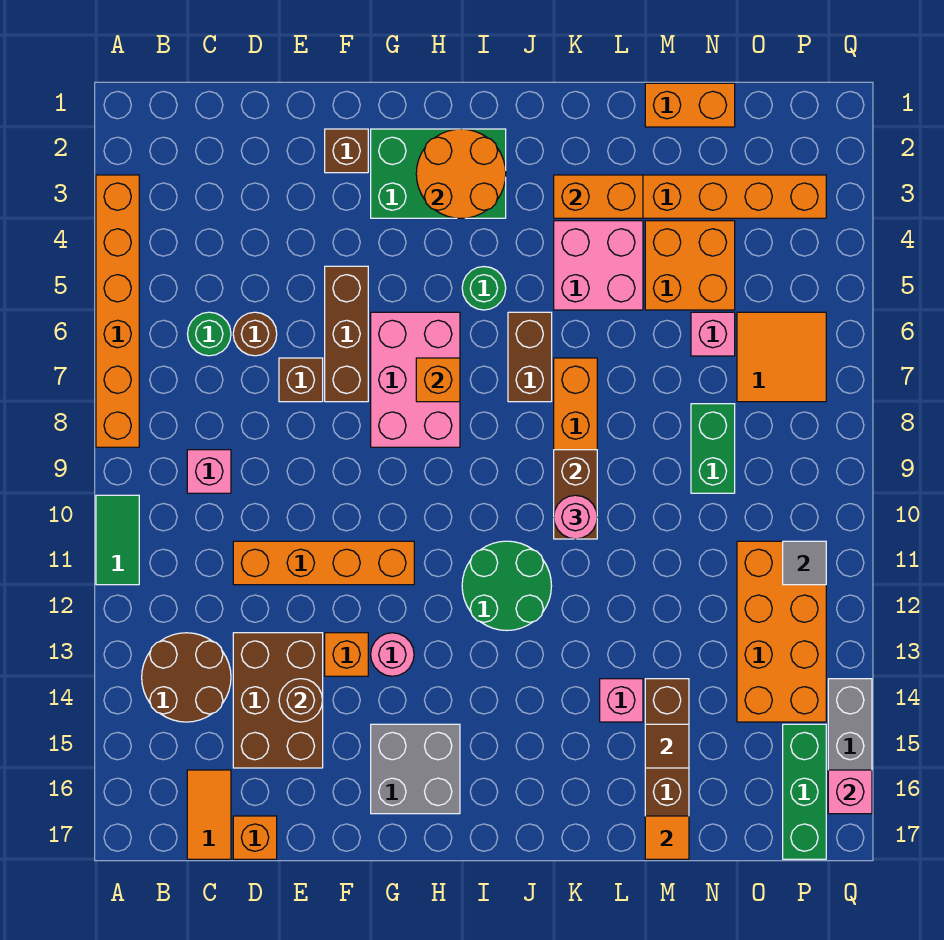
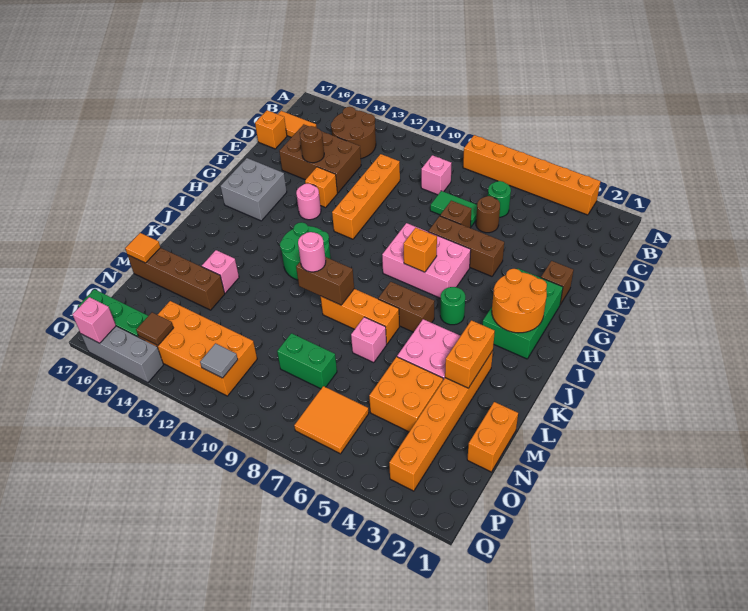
green 1x2 tile [96,495,139,585] -> green 1x2 tile moved to [430,191,477,227]
brown 1x1 tile [645,724,689,768] -> brown 1x1 tile moved to [136,312,173,346]
pink 1x1 brick [691,312,735,356] -> pink 1x1 brick moved to [351,317,387,363]

